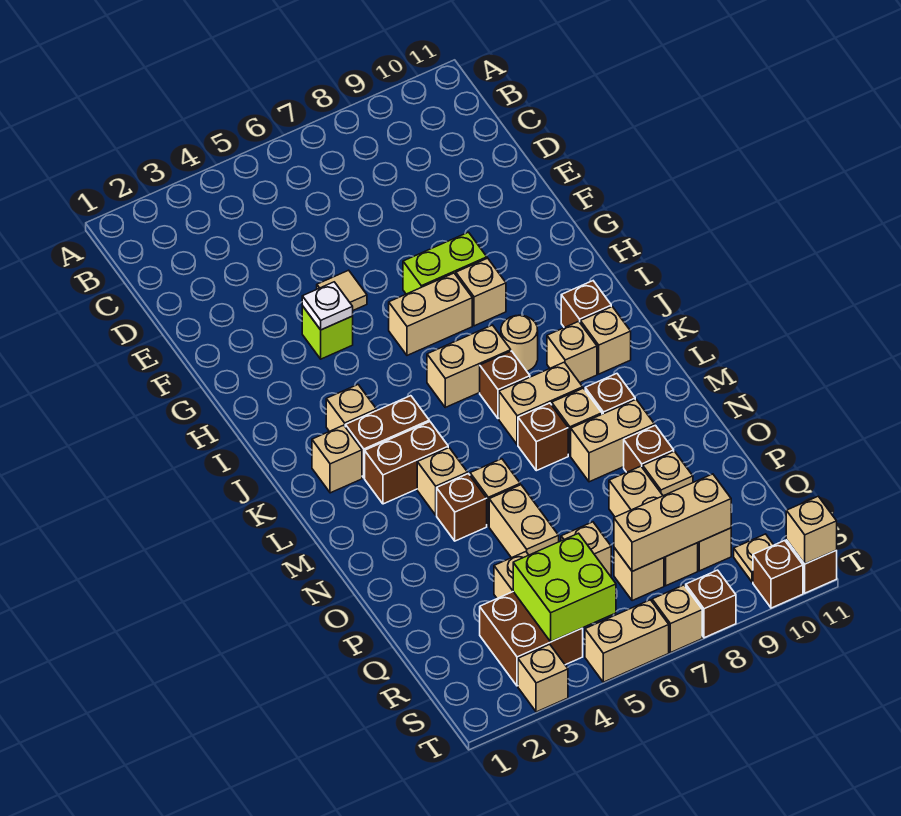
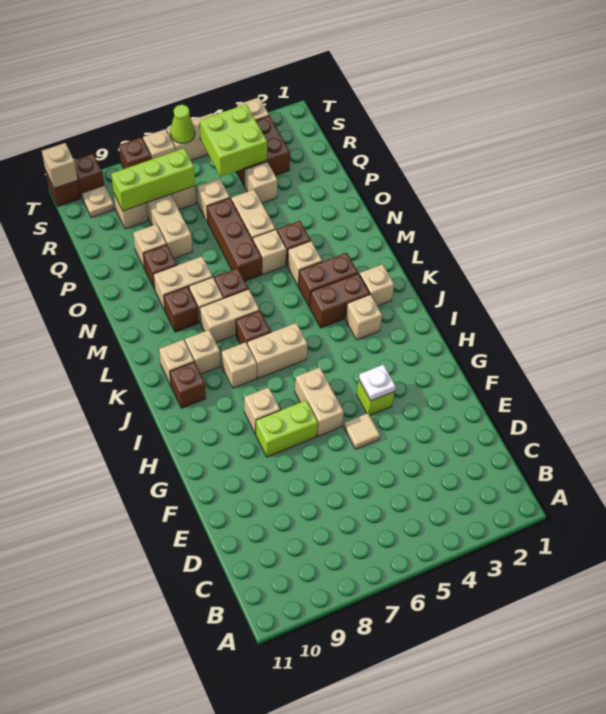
tan 1x2 brick [389,273,472,355] -> tan 1x2 brick turned to [295,367,344,436]
tan 1x1 round brick [501,315,538,371] -> tan 1x1 brick [222,342,257,388]
none -> brown 1x3 brick [207,198,262,281]
tan 1x3 brick [614,474,731,571] -> lime 1x3 brick [111,148,195,211]
none -> lime 1x1 cone [170,105,195,143]

